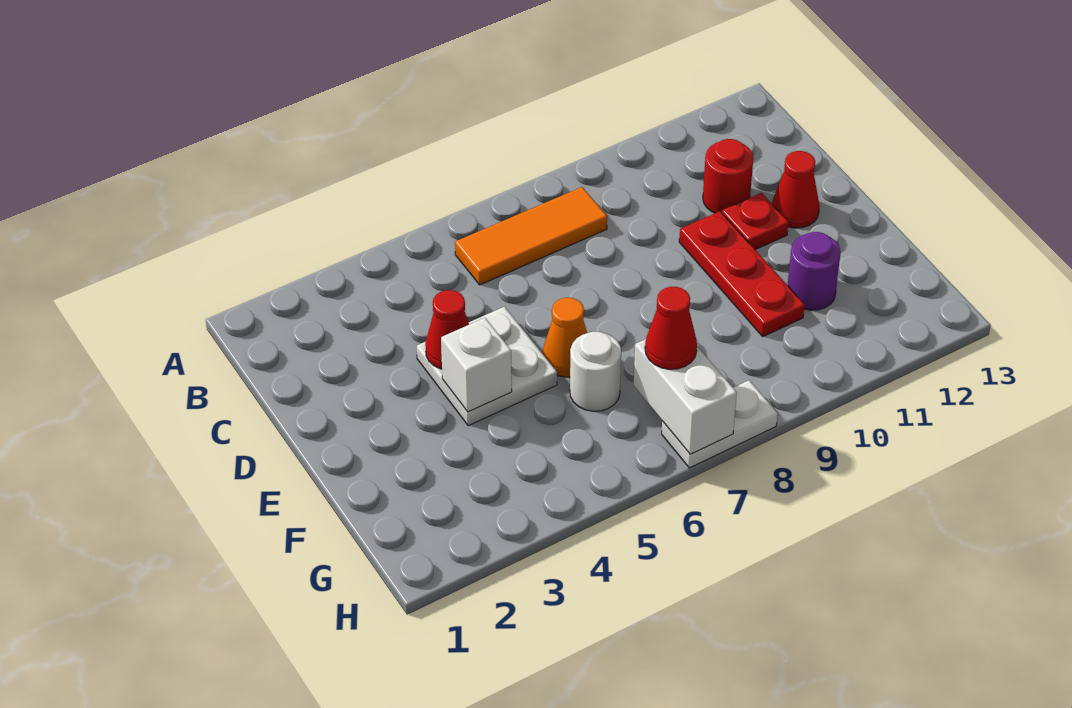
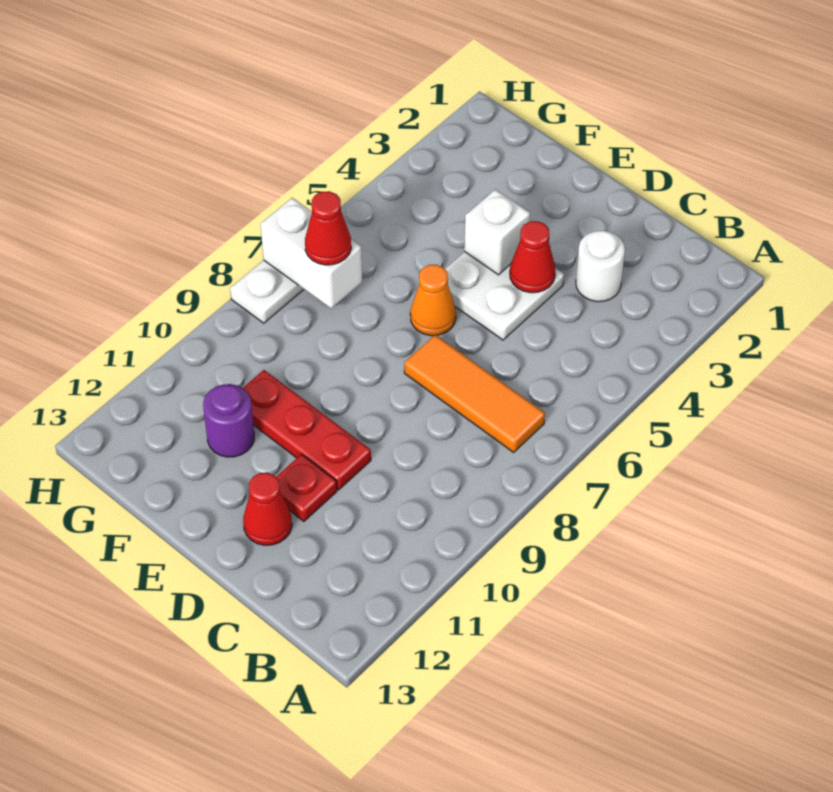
orange 1x3 tile [455,187,607,285] -> orange 1x3 tile turned to [404,335,545,452]
red 1x1 round brick [703,139,753,213] -> none
white 1x1 round brick [570,332,621,411] -> white 1x1 round brick moved to [576,231,625,302]

